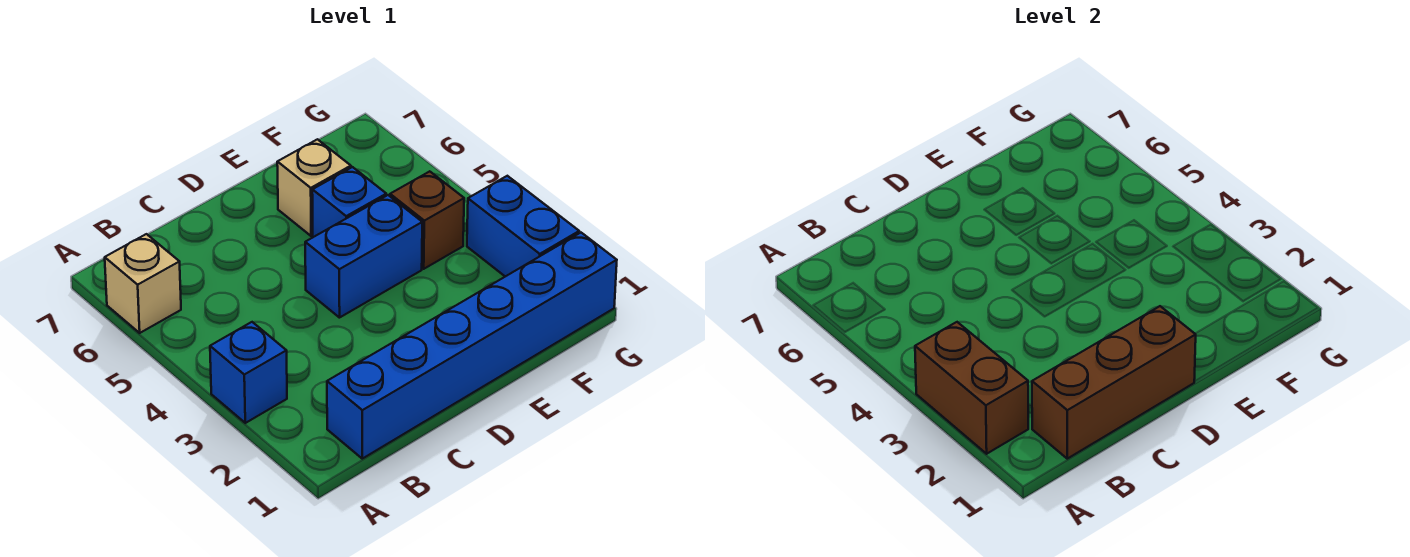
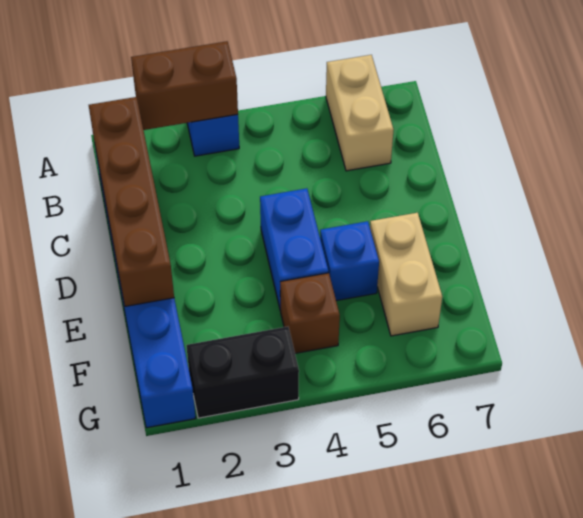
tan 1x1 brick [105,234,181,333] -> tan 1x2 brick [326,55,393,171]
brown 1x3 brick [1032,306,1196,459] -> brown 1x4 brick [89,97,174,306]
tan 1x1 brick [277,139,351,236] -> tan 1x2 brick [370,213,442,336]
blue 1x2 brick [467,176,579,277] -> black 1x2 brick [186,327,299,418]

